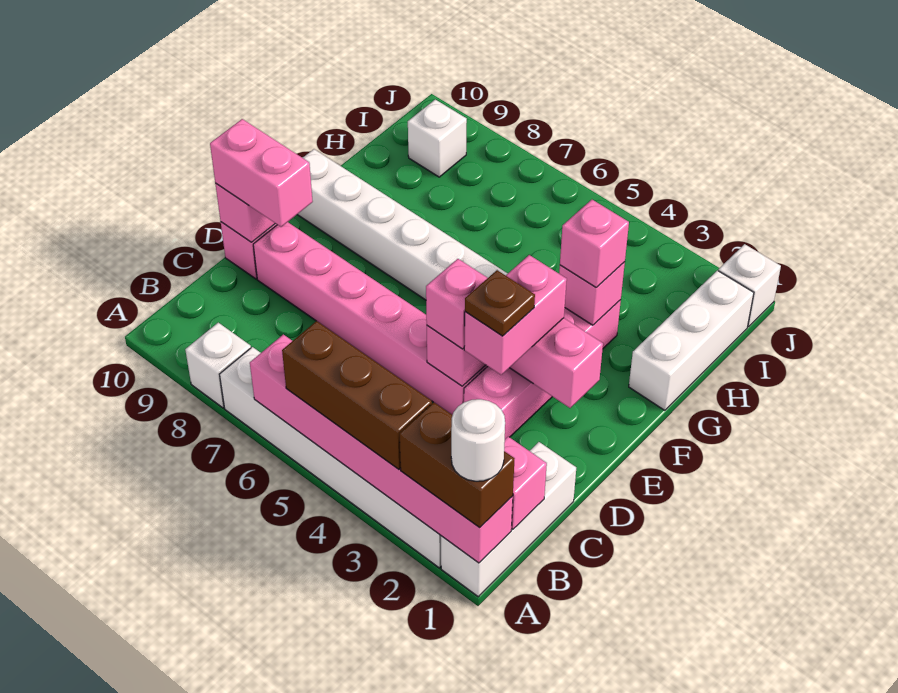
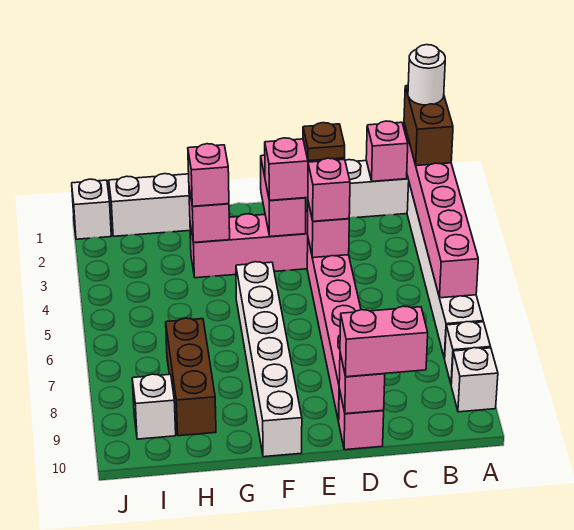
brown 1x3 brick [282,321,432,469] -> brown 1x3 brick moved to [166,318,216,436]
none -> white 1x1 brick [451,348,498,412]
pink 1x2 brick [210,119,313,227] -> pink 1x2 brick turned to [340,306,428,377]

